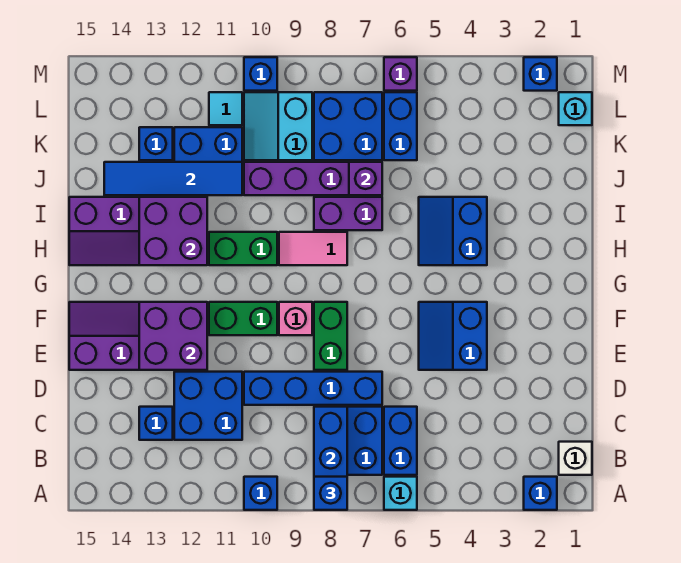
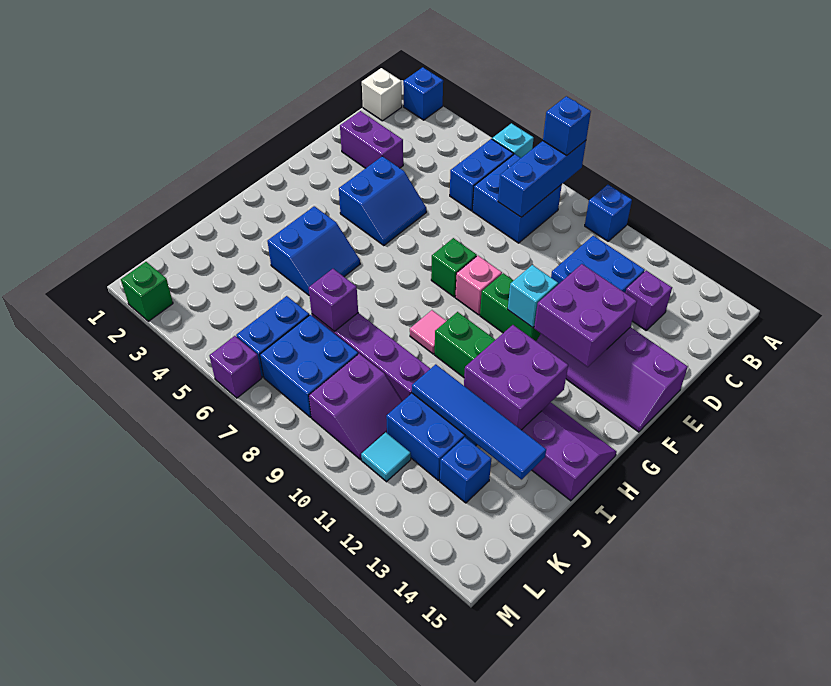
blue 1x1 brick [139,407,173,440] -> purple 1x1 brick [626,271,672,330]
blue 1x4 brick [244,372,382,405] -> none
green 1x2 brick [314,302,347,370] -> green 1x1 brick [431,238,477,297]
pink 1x2 tile [279,232,347,265] -> pink 1x1 tile [410,310,446,354]
purple 1x2 brick [314,197,382,230] -> purple 1x2 brick moved to [340,111,403,168]
cyan 2x2 slope [244,92,312,160] -> purple 2x2 slope [309,354,402,460]
cyan 1x1 brick [559,92,592,125] -> cyan 1x1 brick moved to [508,265,558,328]
blue 1x1 brick [524,57,557,91] -> green 1x1 brick [121,262,173,321]
blue 1x1 brick [244,57,277,91] -> none

